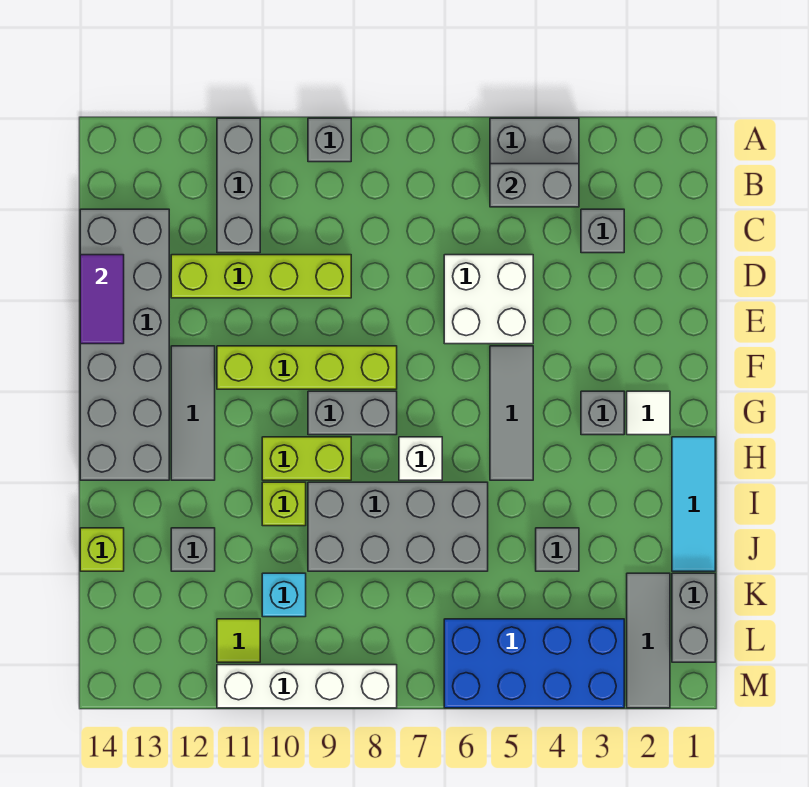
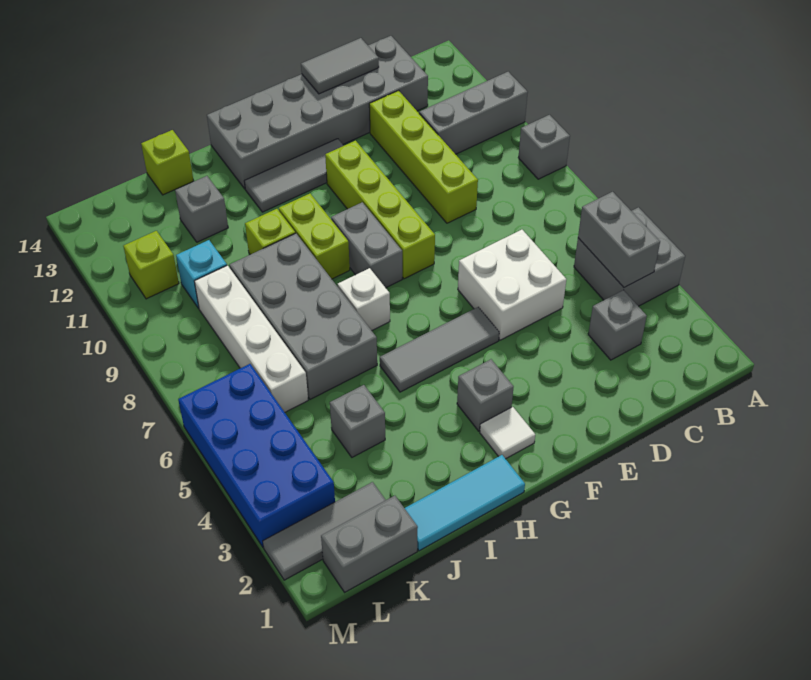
purple 1x2 tile [80,255,124,344] -> grey 1x2 tile [301,38,379,94]
lime 1x1 tile [217,619,260,662] -> lime 1x1 brick [123,231,179,299]
white 1x4 brick [217,665,397,708] -> white 1x4 brick moved to [194,265,308,412]

